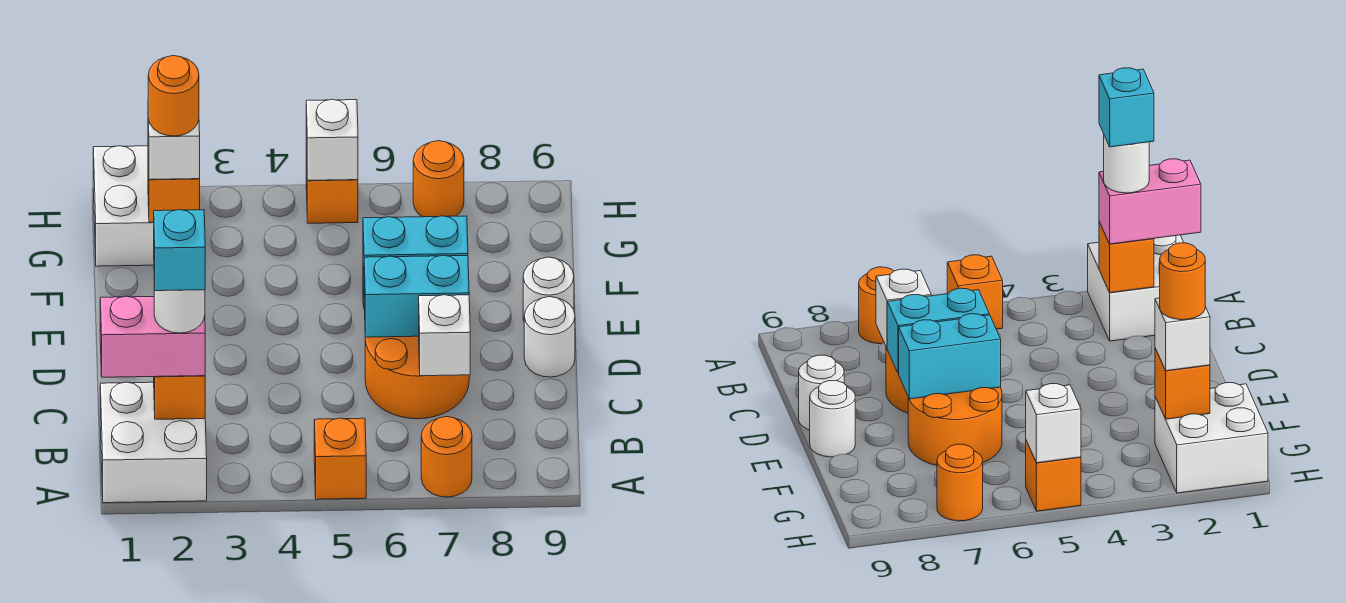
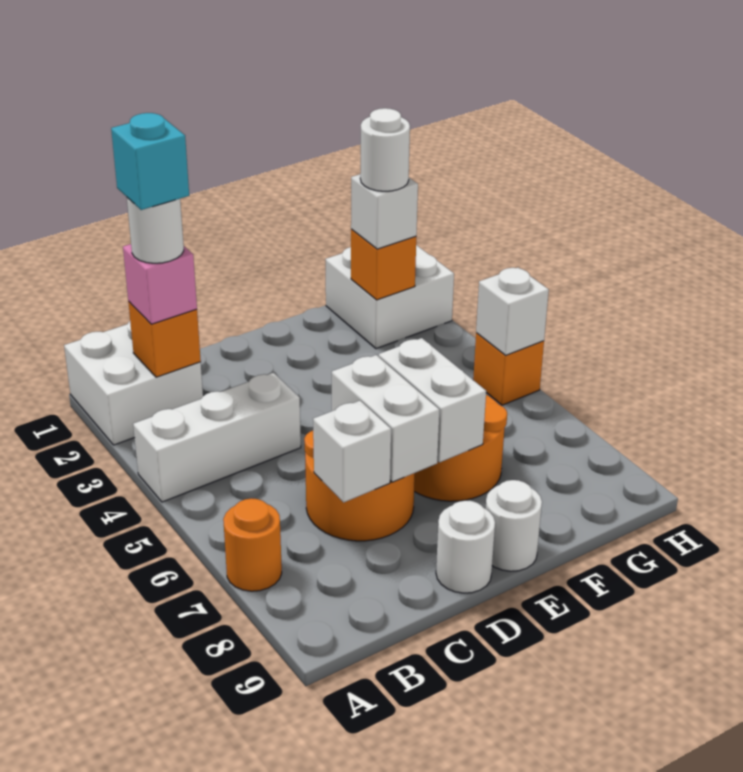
none -> white 1x3 brick [133,373,301,502]
orange 1x1 brick [314,418,366,499] -> none
pink 1x2 brick [100,296,205,377] -> pink 1x1 brick [123,244,197,324]
cyan 1x2 brick [364,255,469,337] -> white 1x2 brick [332,355,439,482]
cyan 1x2 brick [363,216,468,275] -> white 1x2 brick [379,338,486,462]
orange 1x1 round brick [148,56,199,136] -> white 1x1 round brick [360,108,410,191]
orange 1x1 round brick [413,141,464,217] -> none

